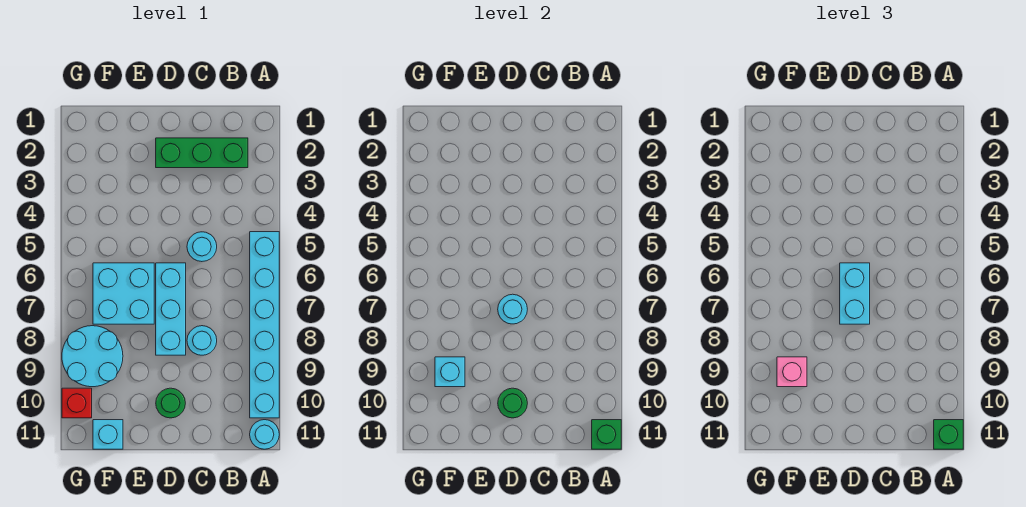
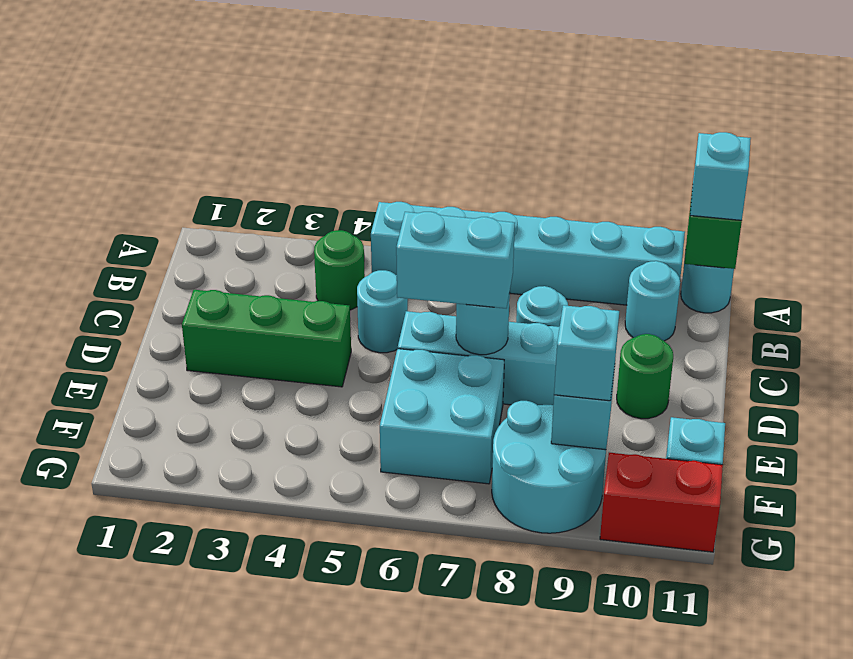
green 1x1 brick [934,420,963,449] -> cyan 1x1 brick [690,132,751,220]
green 1x3 brick [156,138,248,168] -> green 1x3 brick turned to [182,290,351,387]
none -> cyan 1x1 round brick [625,261,680,341]
green 1x1 round brick [498,388,527,418] -> green 1x1 round brick moved to [314,230,365,310]
pink 1x1 brick [777,357,807,387] -> cyan 1x1 brick [554,305,619,401]
red 1x1 brick [62,388,92,418] -> red 1x2 brick [600,453,723,552]

